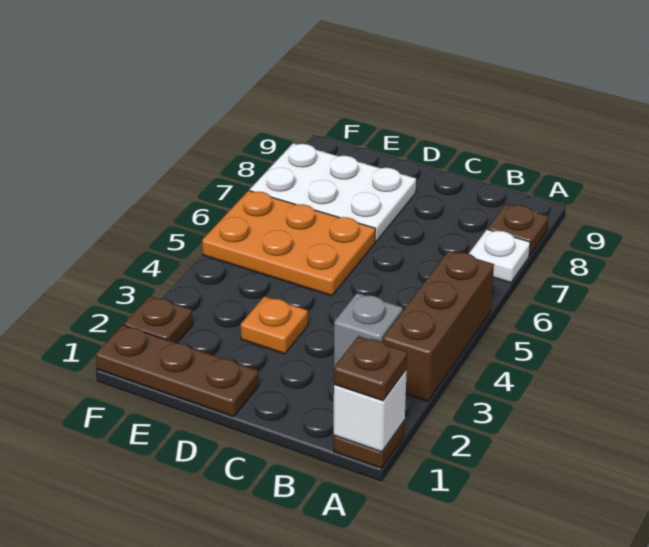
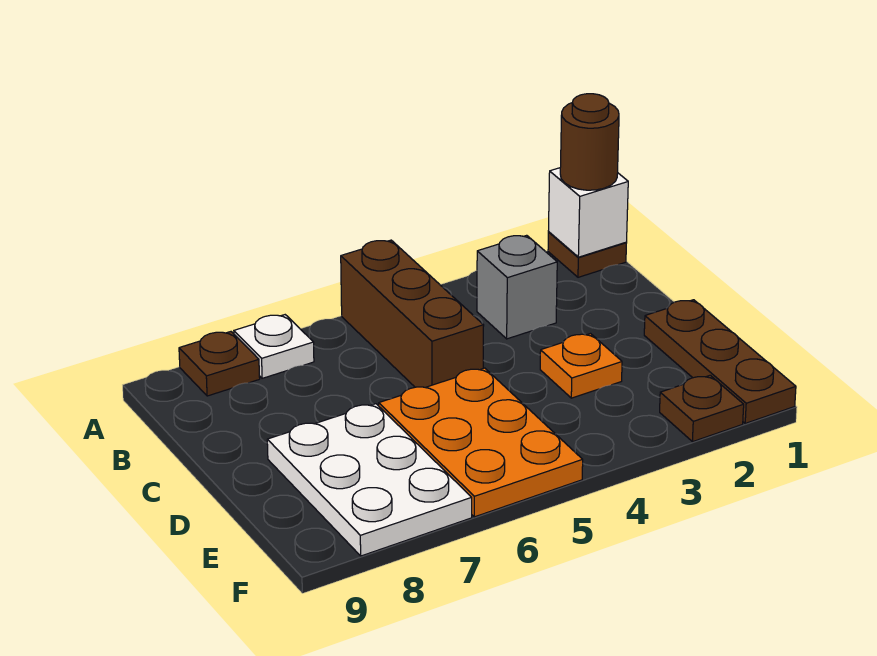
brown 1x1 plate [334,336,407,401] -> brown 1x1 round brick [560,94,619,190]
brown 1x3 brick [383,251,494,401] -> brown 1x3 brick turned to [341,240,484,388]

